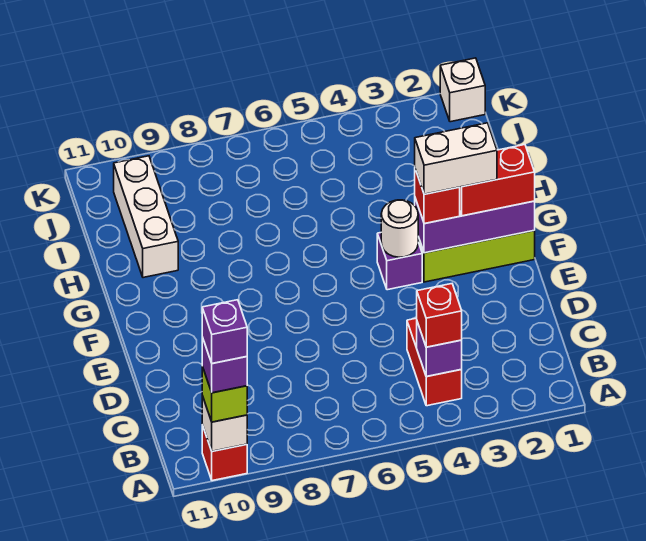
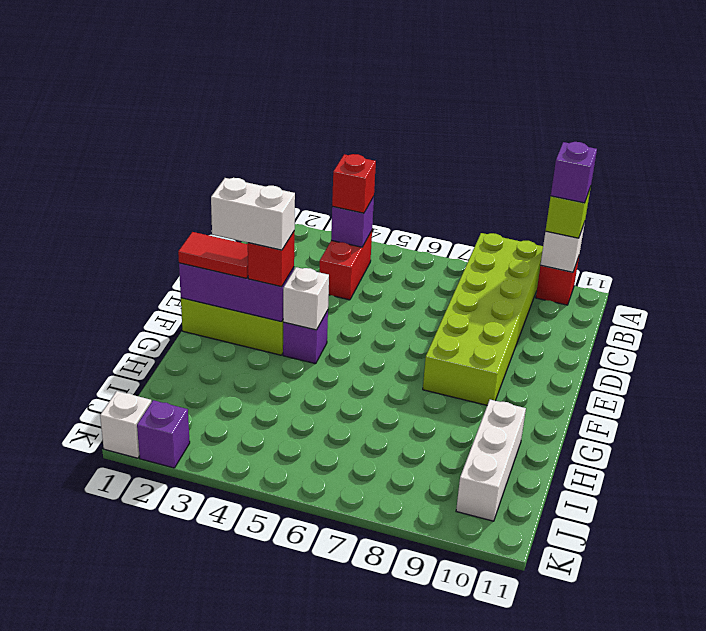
none -> lime 2x6 brick [423,233,543,405]
purple 1x1 brick [202,300,247,363] -> purple 1x1 brick moved to [137,400,190,468]
red 1x2 brick [460,145,535,216] -> red 1x2 tile [178,232,248,278]
white 1x1 round brick [381,200,418,257] -> white 1x1 brick [283,267,329,330]

